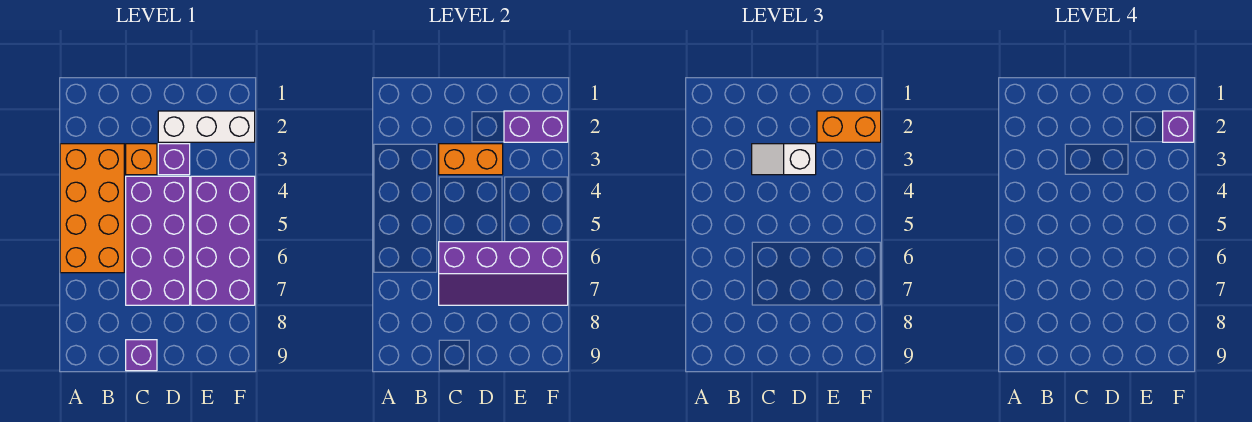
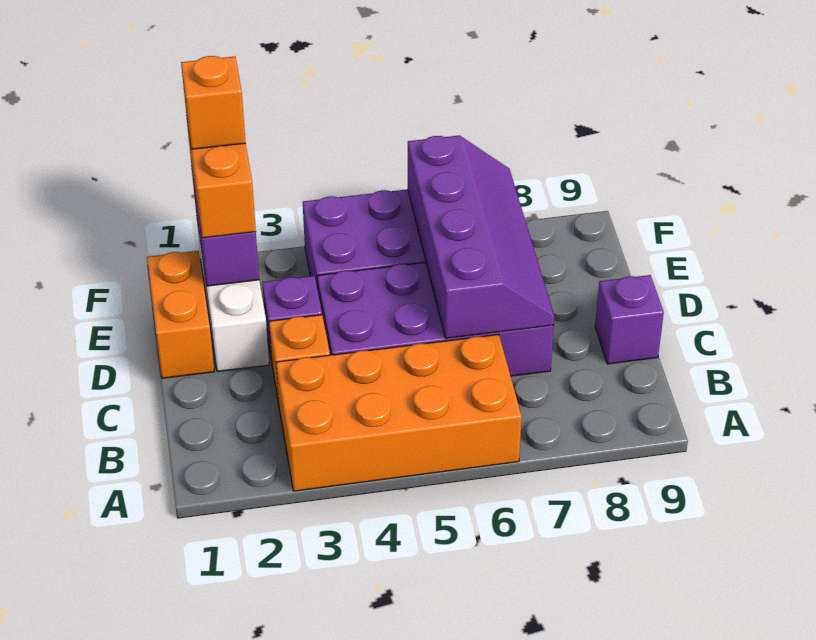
orange 1x2 brick [439,144,503,175] -> orange 1x2 brick moved to [147,251,214,378]
white 1x2 slope [752,144,816,175] -> none
purple 1x1 brick [1163,111,1194,142] -> orange 1x1 brick [181,56,246,149]

